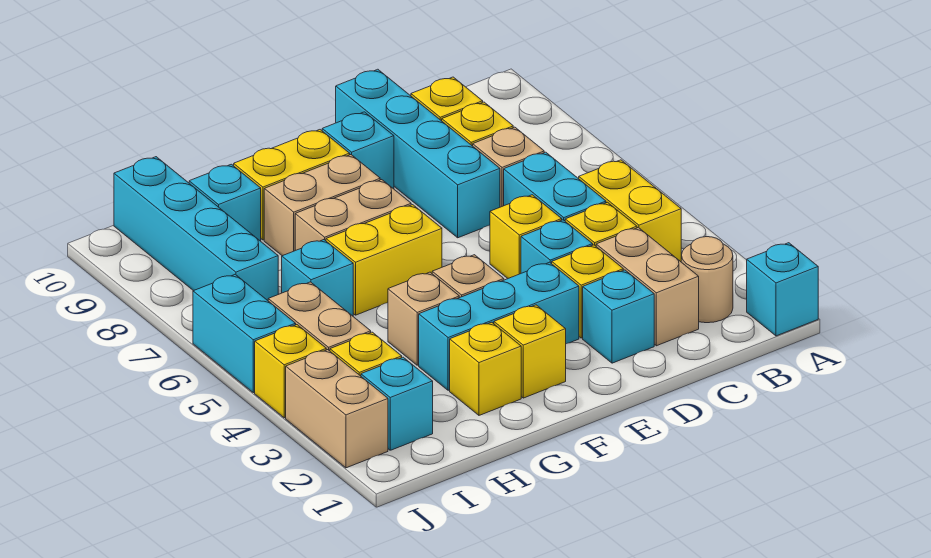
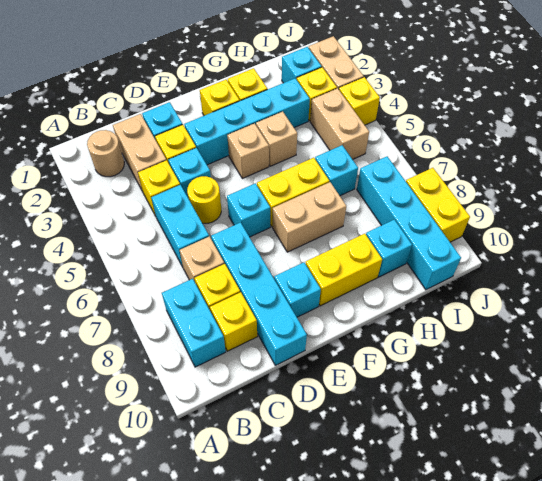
cyan 1x1 brick [747,243,818,336] -> cyan 1x1 brick moved to [227,183,270,237]
yellow 1x2 brick [579,160,681,262] -> yellow 1x2 brick moved to [406,168,470,242]
yellow 1x1 brick [490,195,562,278] -> yellow 1x1 round brick [187,176,221,223]
cyan 1x3 brick [419,262,579,390] -> cyan 1x4 brick [185,78,310,165]
tan 1x2 brick [264,155,380,256] -> none
cyan 1x2 brick [193,274,296,393] -> cyan 1x2 brick moved to [162,279,226,367]

